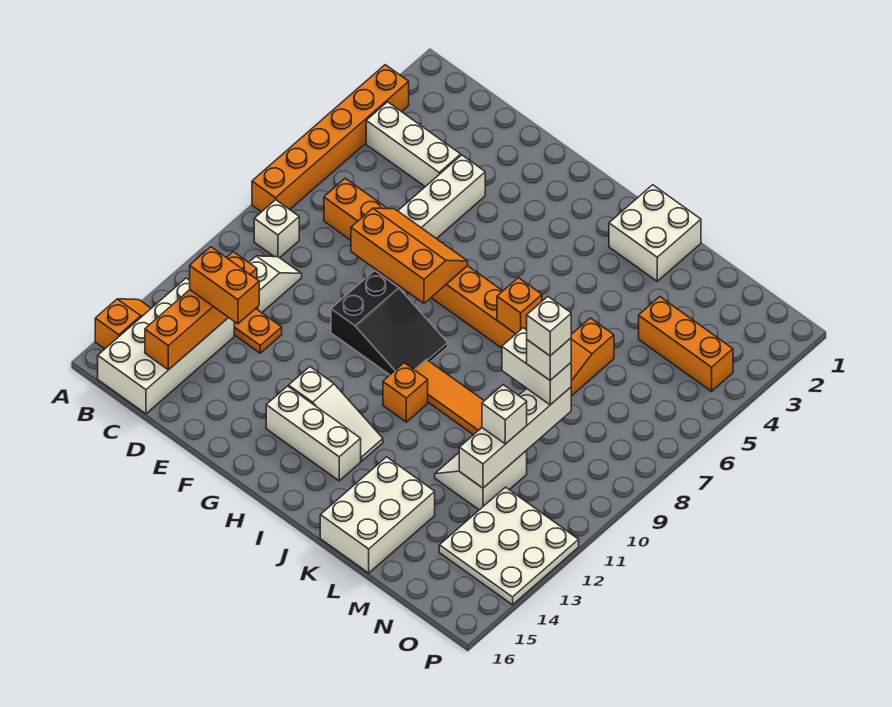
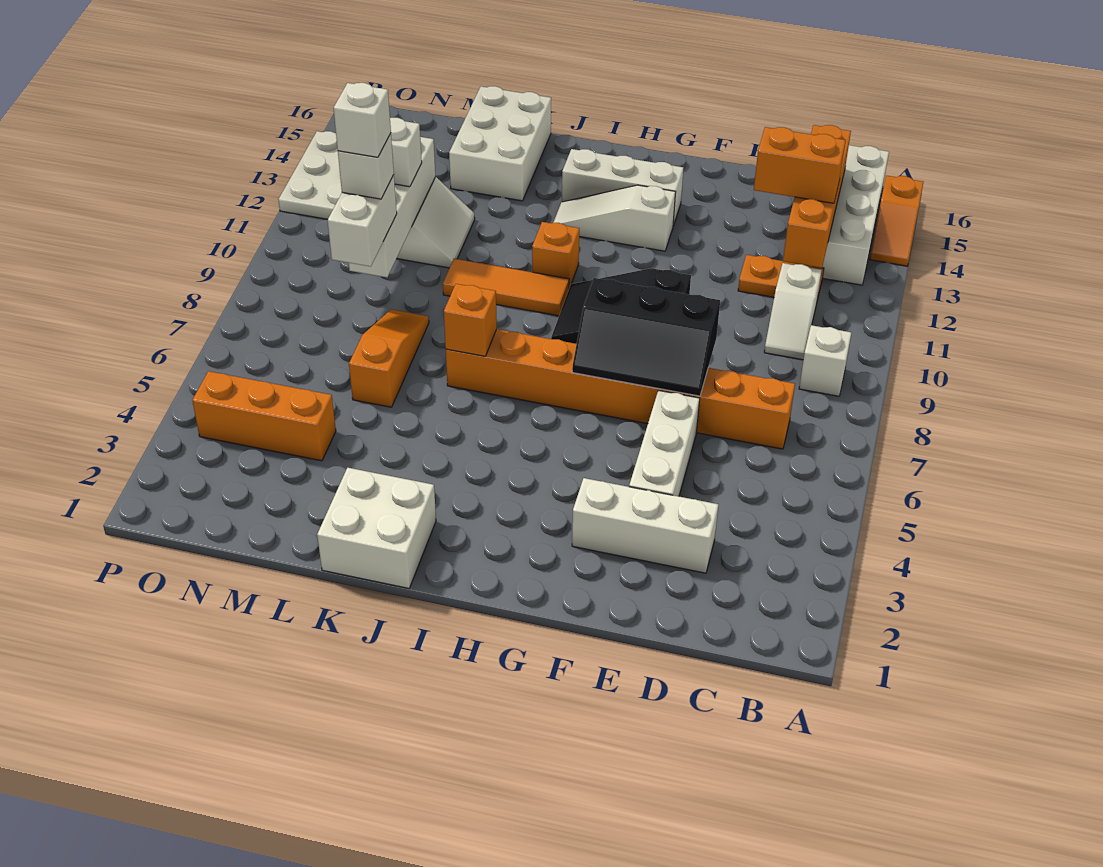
orange 1x6 brick [252,65,409,212] -> none
white 1x3 brick [366,102,461,187] -> white 1x3 brick moved to [572,478,719,573]
orange 2x3 slope [351,208,468,303] -> black 2x3 slope [572,278,720,396]
white 1x2 brick [502,328,571,405] -> white 1x2 brick turned to [328,175,397,267]

